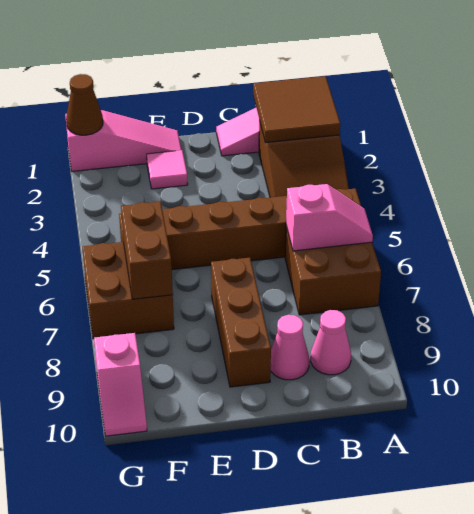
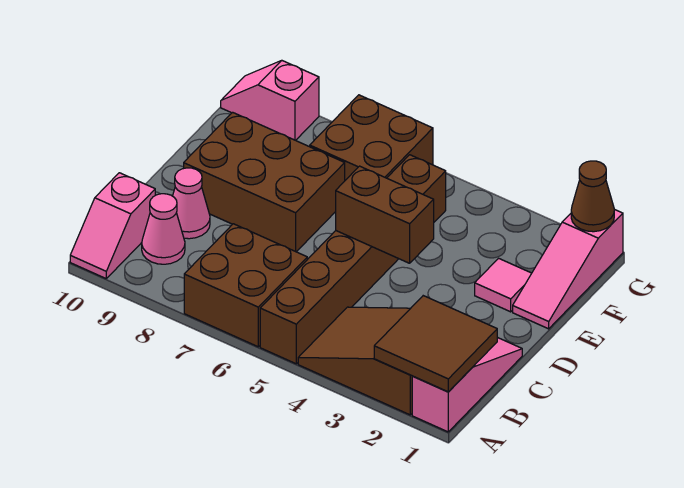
pink 1x2 slope [286,184,373,251] -> pink 1x2 slope moved to [70,173,155,278]
brown 1x3 brick [211,258,271,387] -> brown 2x3 brick [184,112,345,252]
brown 1x2 brick [121,202,173,299] -> brown 1x2 brick moved to [336,166,434,263]

